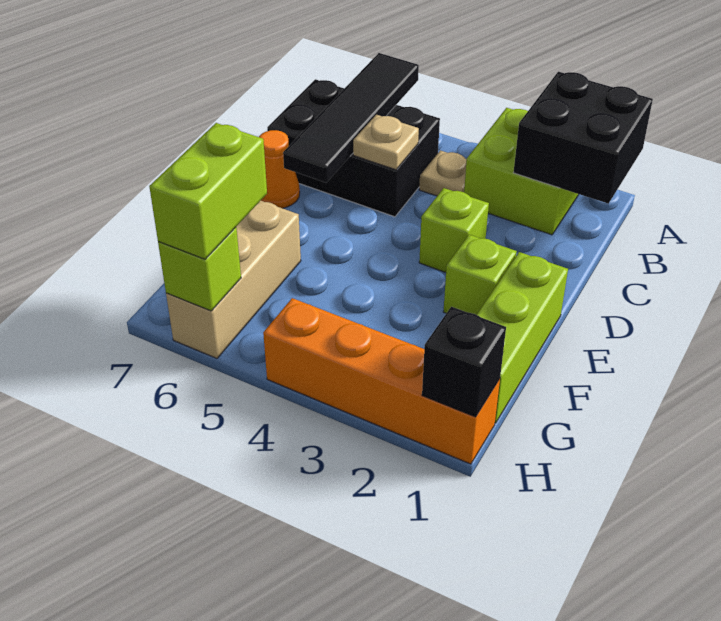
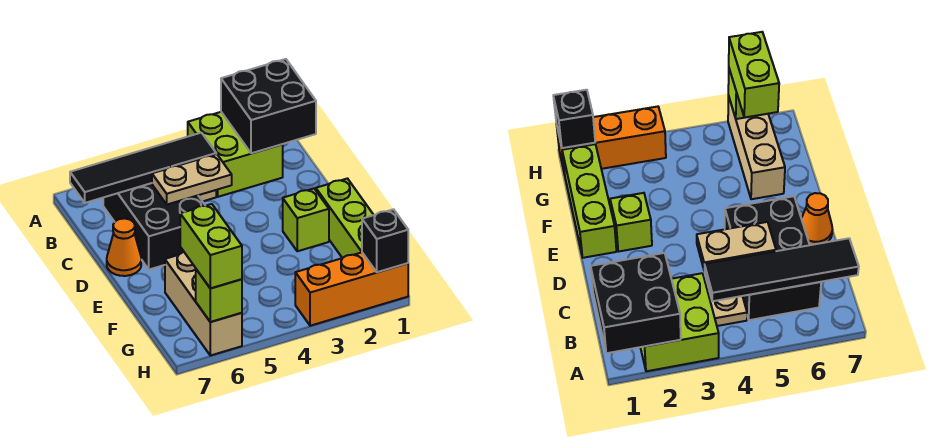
black 1x4 tile [283,53,419,183] -> black 1x4 tile turned to [70,133,216,203]
black 2x3 brick [267,79,440,217] -> black 2x3 brick turned to [103,183,205,270]
tan 1x1 plate [353,115,419,170] -> tan 1x2 plate [152,154,232,204]
lime 1x1 brick [419,188,489,272] -> none
orange 1x4 brick [263,298,500,464] -> orange 1x3 brick [295,252,408,326]

